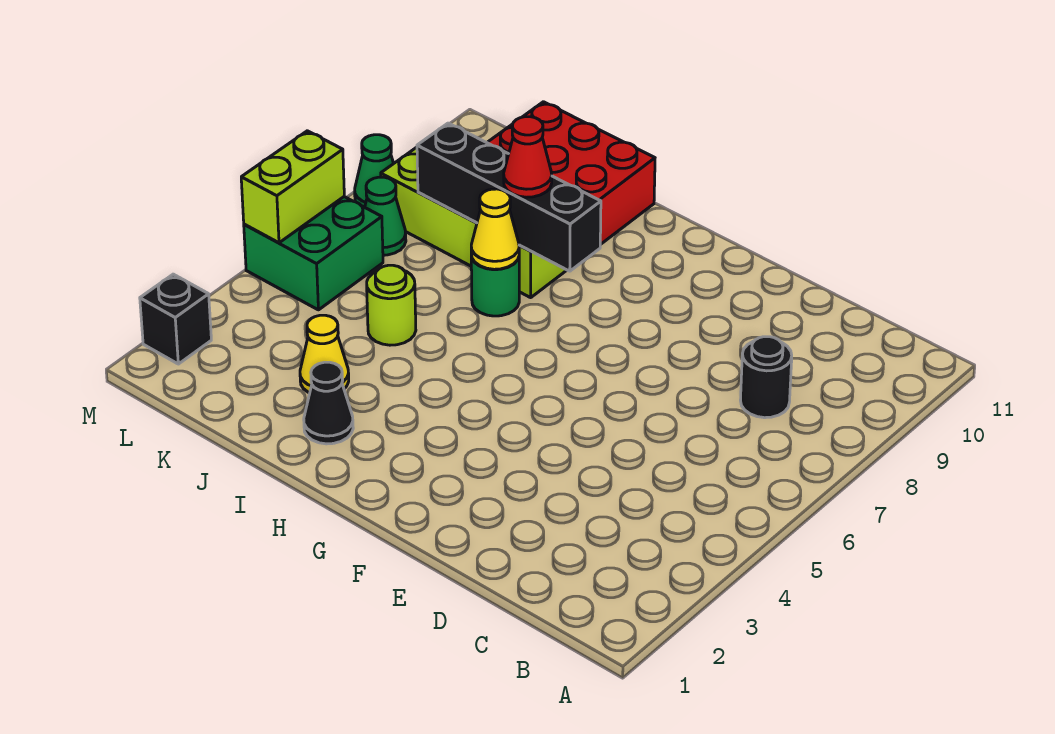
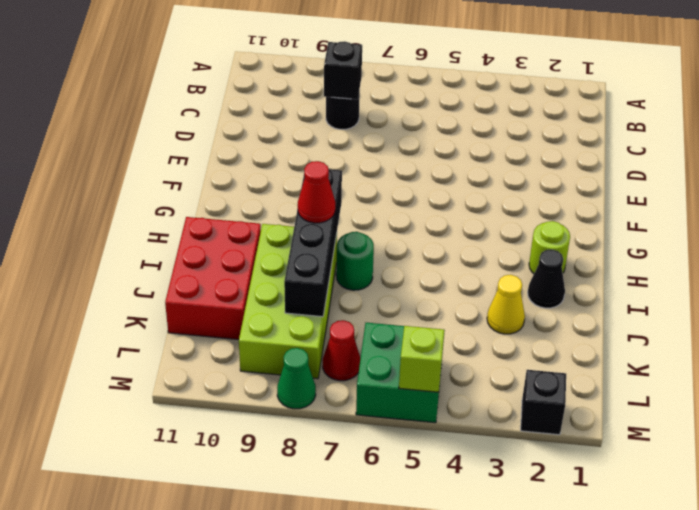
none -> black 1x1 brick [324,41,362,99]
yellow 1x1 cone [471,189,519,269] -> none
lime 1x1 round brick [367,265,416,345] -> lime 1x1 round brick moved to [529,221,570,274]
green 1x1 cone [365,177,406,255] -> red 1x1 cone [323,320,360,381]
lime 1x2 brick [241,131,344,243] -> lime 1x1 brick [399,326,444,392]

